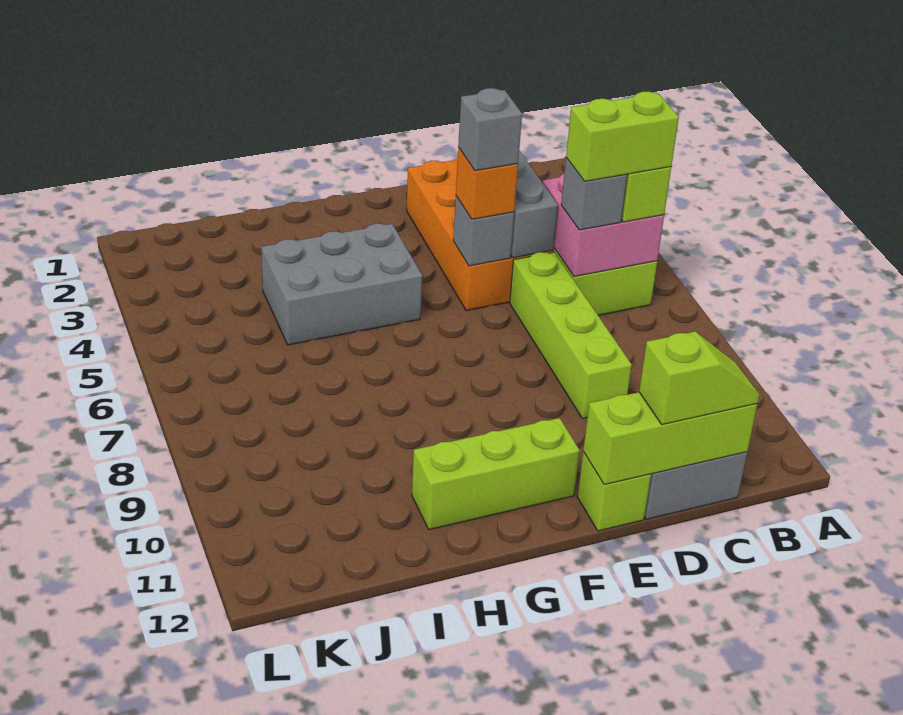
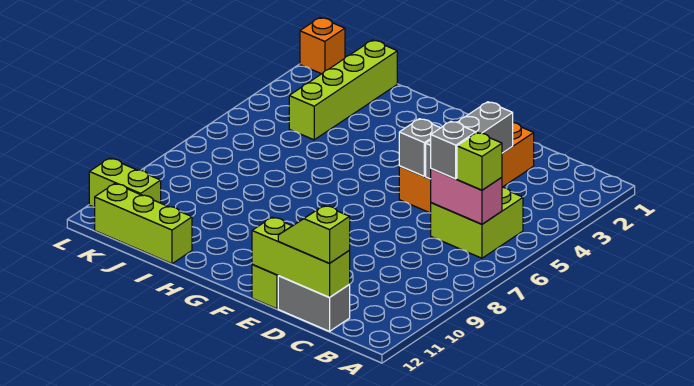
pink 2x2 brick [543,174,664,277] -> pink 1x2 brick [431,169,502,224]
lime 1x2 brick [566,92,679,181] -> lime 1x2 brick moved to [89,158,161,207]
lime 1x2 slope [639,332,759,425] -> lime 1x2 slope turned to [278,206,350,263]
lime 1x4 brick [510,252,632,419] -> lime 1x4 brick moved to [289,40,397,140]
orange 1x1 brick [456,147,518,219] -> orange 1x1 brick moved to [300,18,345,74]
grey 1x1 brick [458,88,522,171] -> none
lime 1x3 brick [412,418,580,530] -> lime 1x3 brick moved to [95,184,192,264]
grey 2x3 brick [261,224,422,345] -> none

